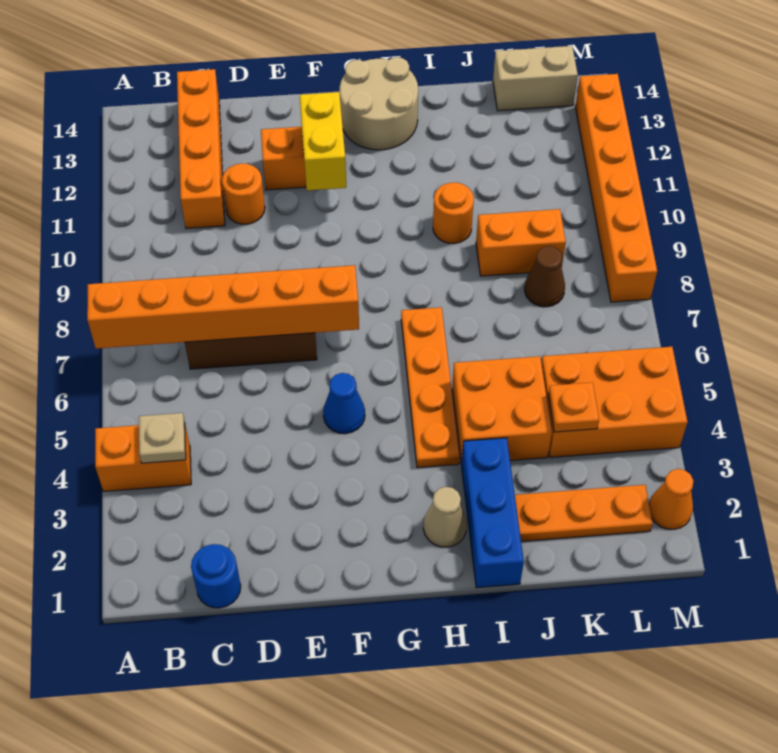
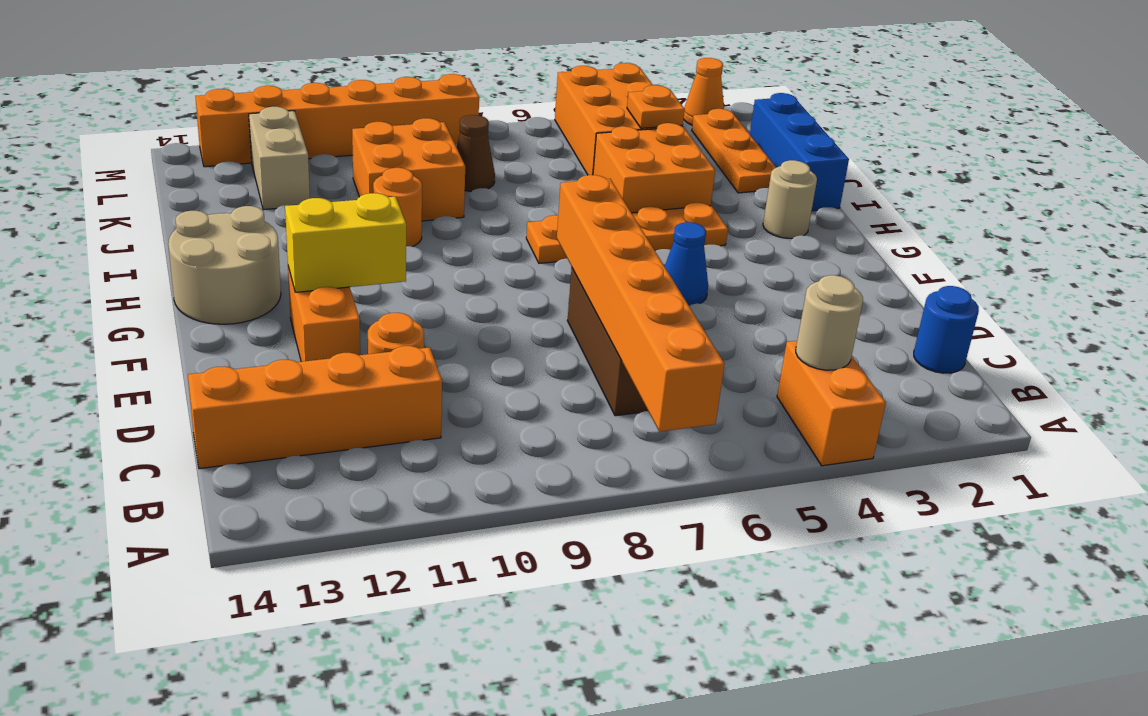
tan 1x1 plate [139,413,186,463] -> tan 1x1 round brick [796,275,863,370]
tan 1x1 cone [423,487,467,547] -> tan 1x1 round brick [763,160,817,238]
blue 1x3 brick [462,438,524,588] -> blue 1x3 brick turned to [750,93,849,211]
orange 1x2 brick [476,209,566,276] -> orange 2x2 brick [352,118,465,221]
tan 1x2 brick [493,46,578,111] -> tan 1x2 brick moved to [249,107,310,210]

